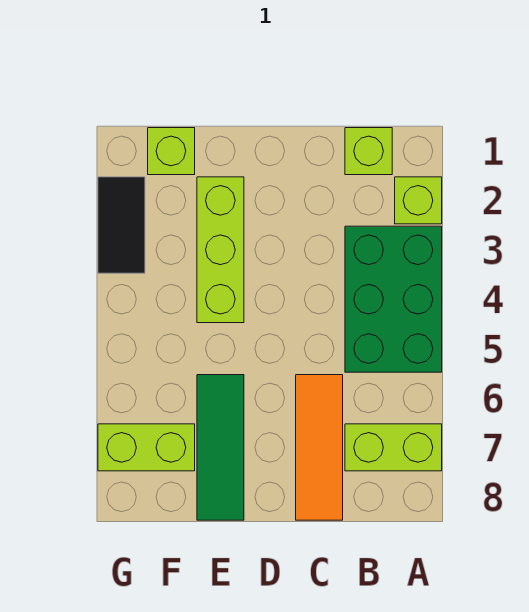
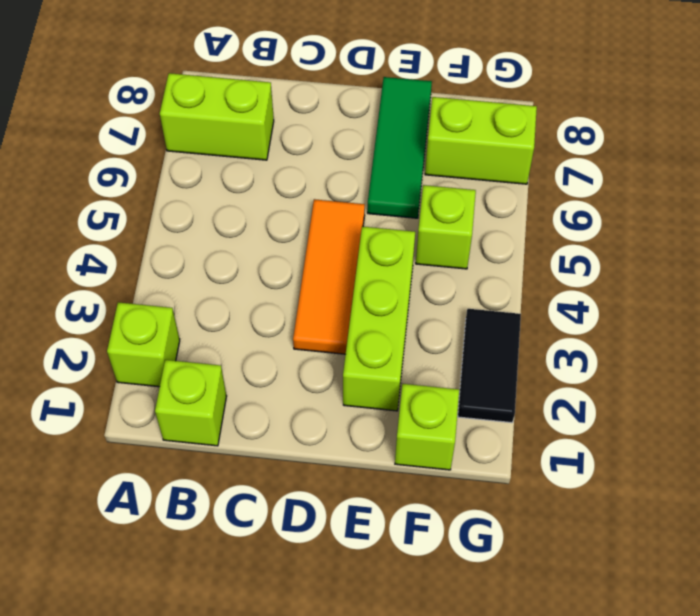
green 2x3 brick [345,226,442,372] -> none
orange 1x3 tile [296,375,343,520] -> orange 1x3 tile moved to [293,199,365,354]
none -> lime 1x1 brick [416,185,476,269]

